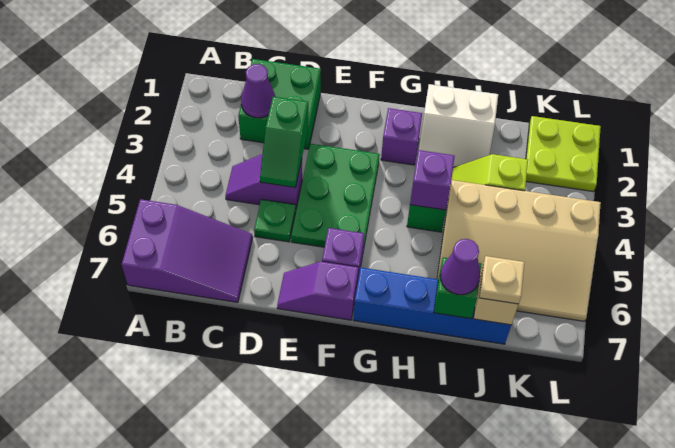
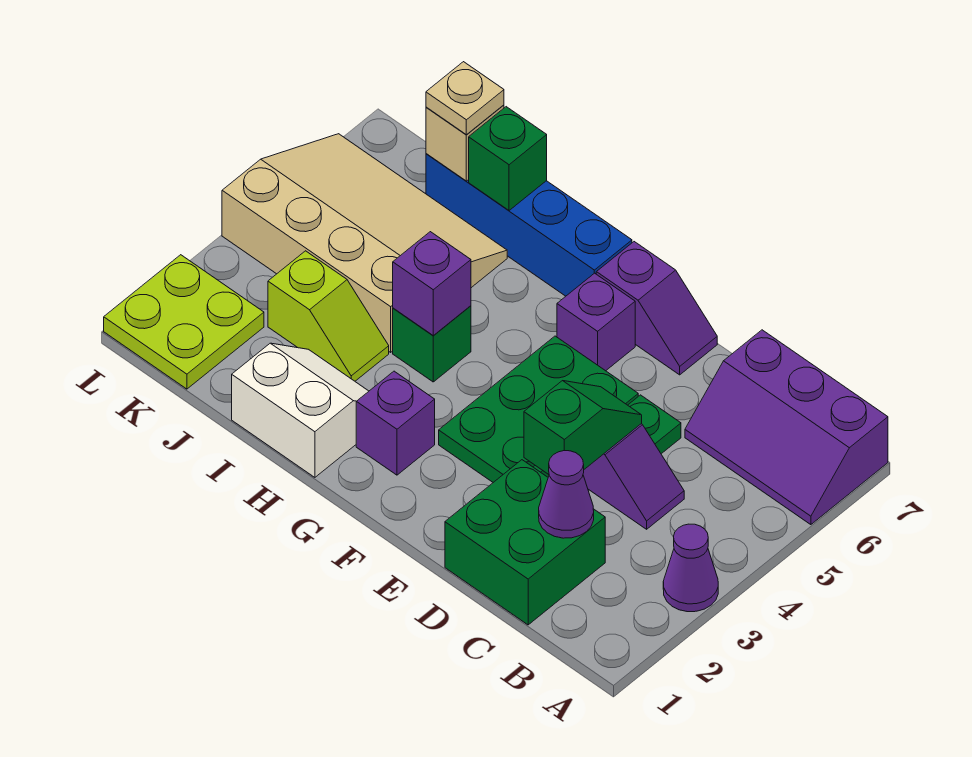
purple 2x3 slope [122,199,253,302] -> purple 2x3 slope turned to [685,330,888,525]
purple 1x1 cone [440,239,480,295] -> purple 1x1 cone moved to [663,524,718,612]

